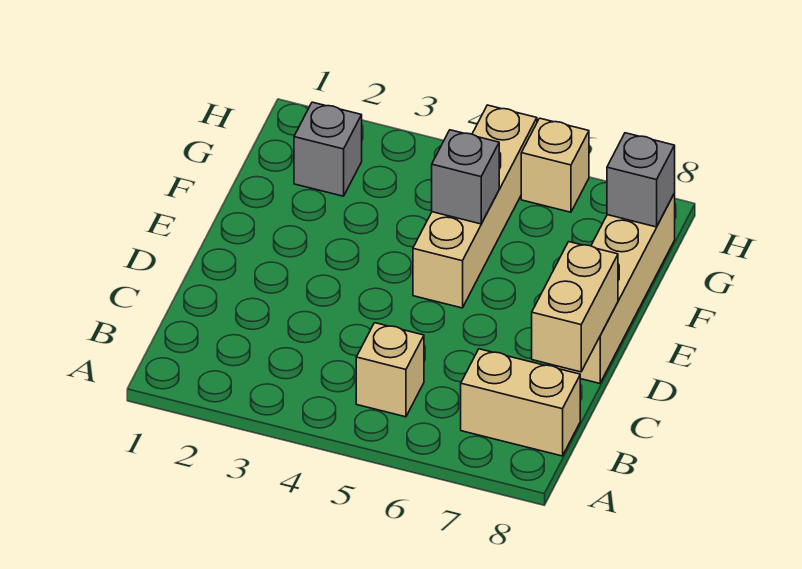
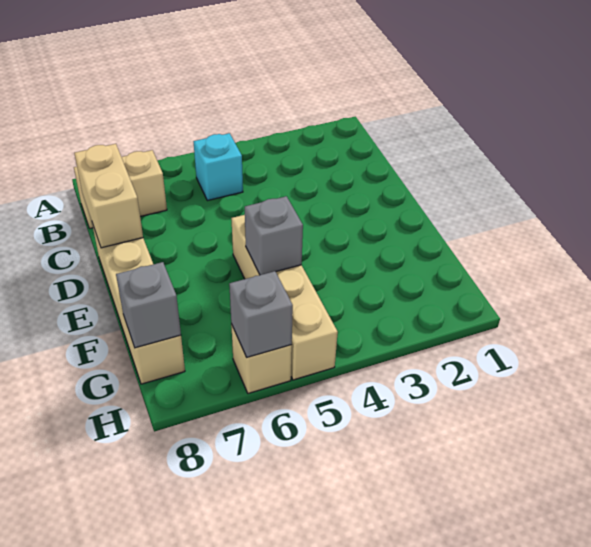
tan 1x1 brick [356,323,424,417] -> cyan 1x1 brick [193,133,243,201]
grey 1x1 brick [294,102,362,196] -> grey 1x1 brick moved to [229,271,293,357]

